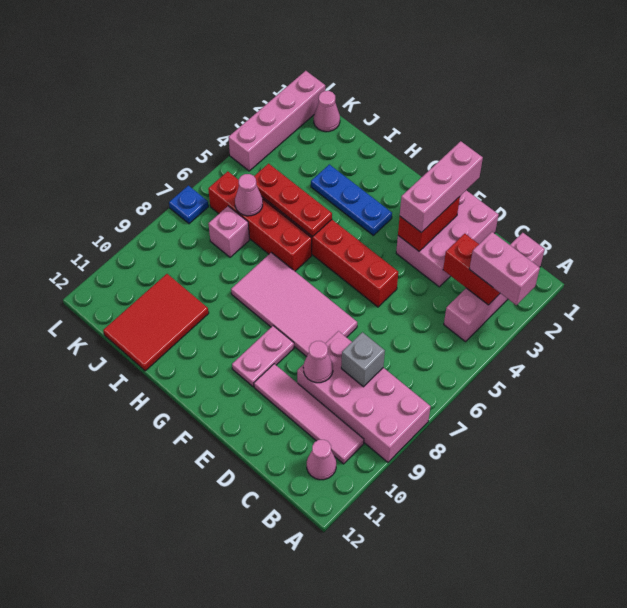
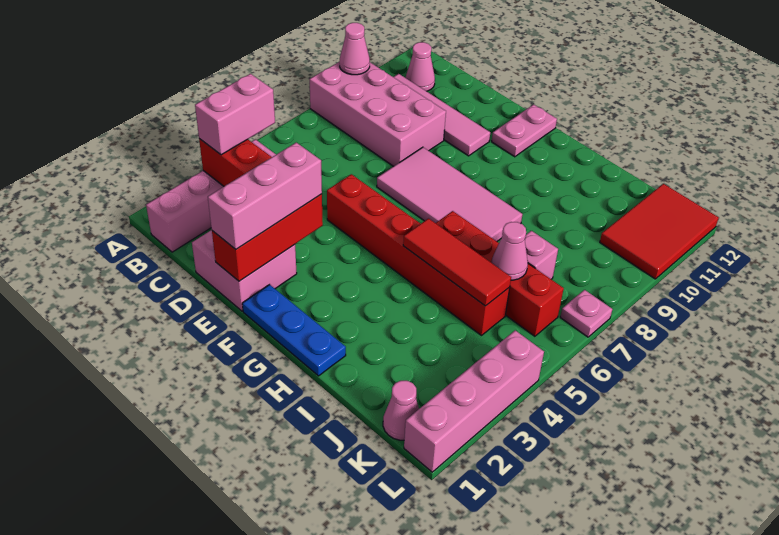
pink 1x2 brick [469,232,540,305] -> pink 1x2 brick turned to [195,74,275,155]
grey 1x1 brick [341,332,385,387] -> none
pink 2x3 brick [396,190,499,287] -> pink 2x2 brick [192,230,297,311]
pink 1x1 cone [303,341,333,383] -> pink 1x1 cone moved to [339,23,370,75]
red 1x2 brick [398,197,460,251] -> red 1x3 brick [212,194,323,281]
pink 1x2 plate [232,326,294,387] -> pink 1x2 plate moved to [492,104,557,157]
blue 1x3 plate [311,164,392,235] -> blue 1x3 plate moved to [242,285,346,376]
red 1x3 plate [254,164,332,237] -> red 1x3 tile [403,219,511,306]
red 2x3 tile [103,274,209,371] -> red 2x3 tile moved to [600,184,719,279]
blue 1x1 plate [169,186,208,224] -> pink 1x1 plate [560,290,612,337]

